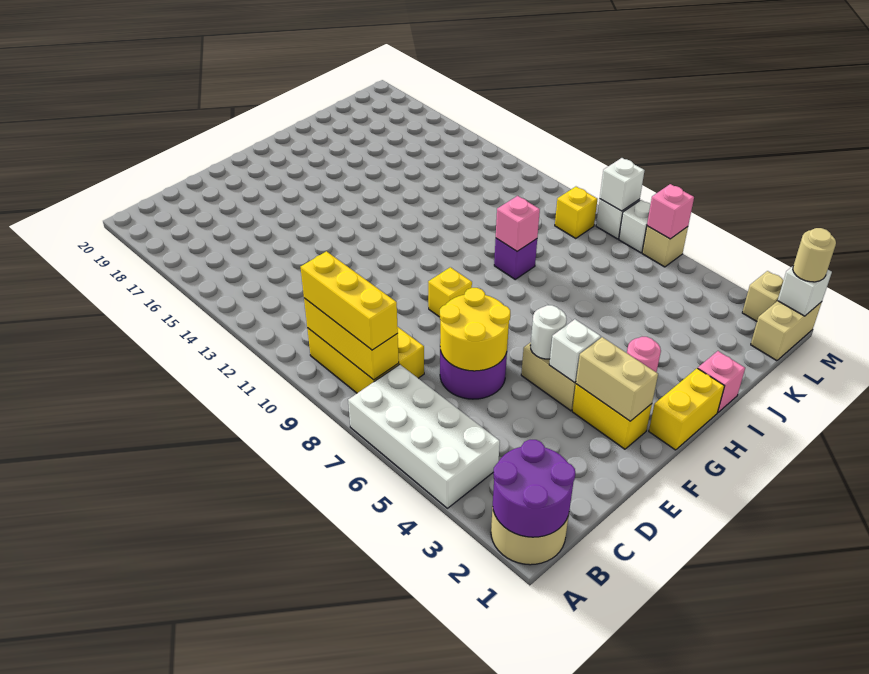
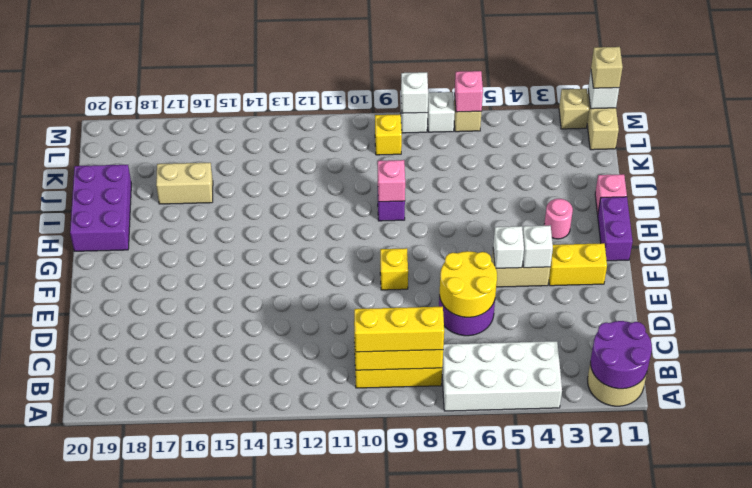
tan 1x2 brick [576,337,658,421] -> tan 1x2 brick moved to [156,163,213,204]
white 1x1 round brick [530,305,567,359] -> white 1x1 brick [493,226,524,268]
yellow 1x2 brick [649,368,724,450] -> purple 1x2 brick [598,197,633,261]
none -> purple 2x3 brick [70,165,131,251]
tan 1x1 round brick [793,228,836,282] -> tan 1x1 brick [591,47,623,88]

